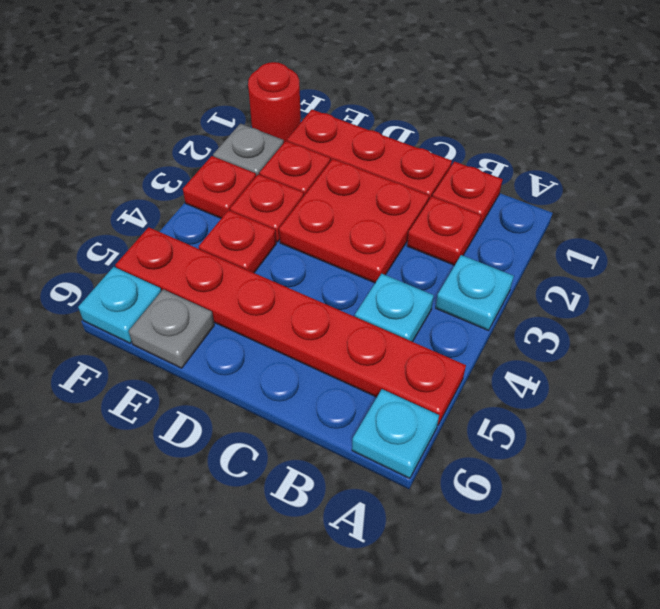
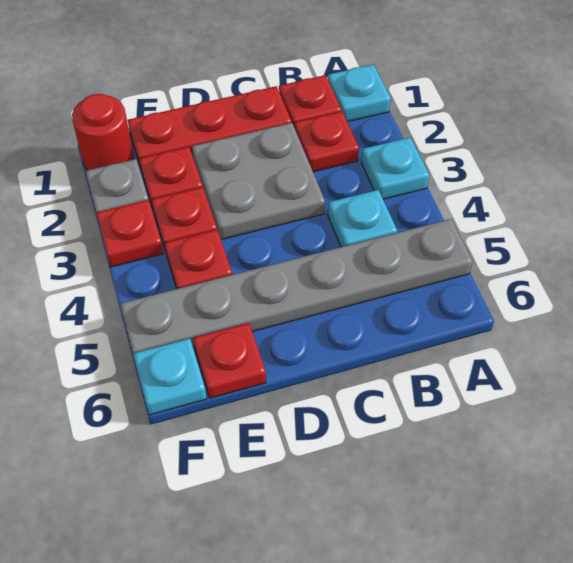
red 1x6 plate [115,227,466,425] -> grey 1x6 plate [120,219,473,353]
cyan 1x1 plate [352,389,439,478] -> cyan 1x1 plate moved to [328,64,391,122]
red 2x2 plate [279,159,429,283] -> grey 2x2 plate [192,123,325,240]
grey 1x1 plate [129,289,214,368] -> red 1x1 plate [193,323,266,398]

